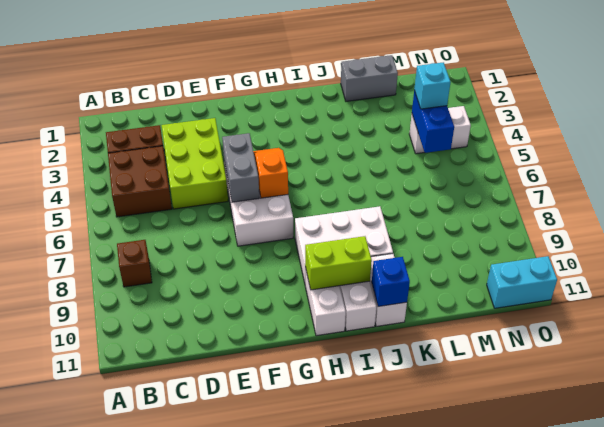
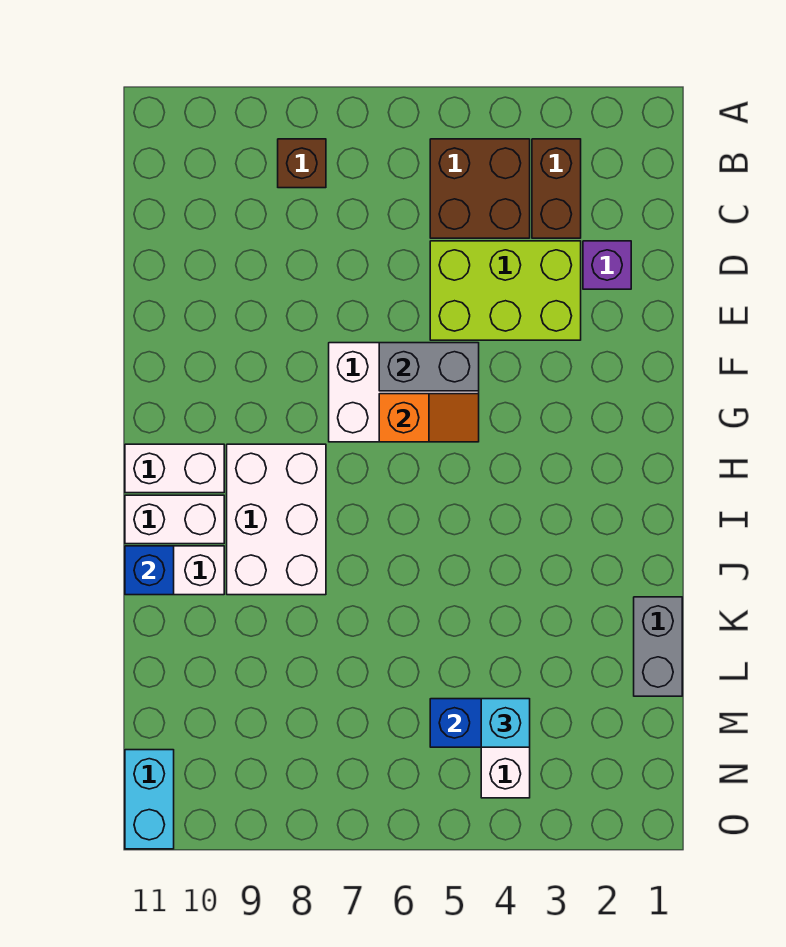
none -> purple 1x1 brick [583,241,631,289]
lime 1x2 brick [305,236,372,290] -> none

